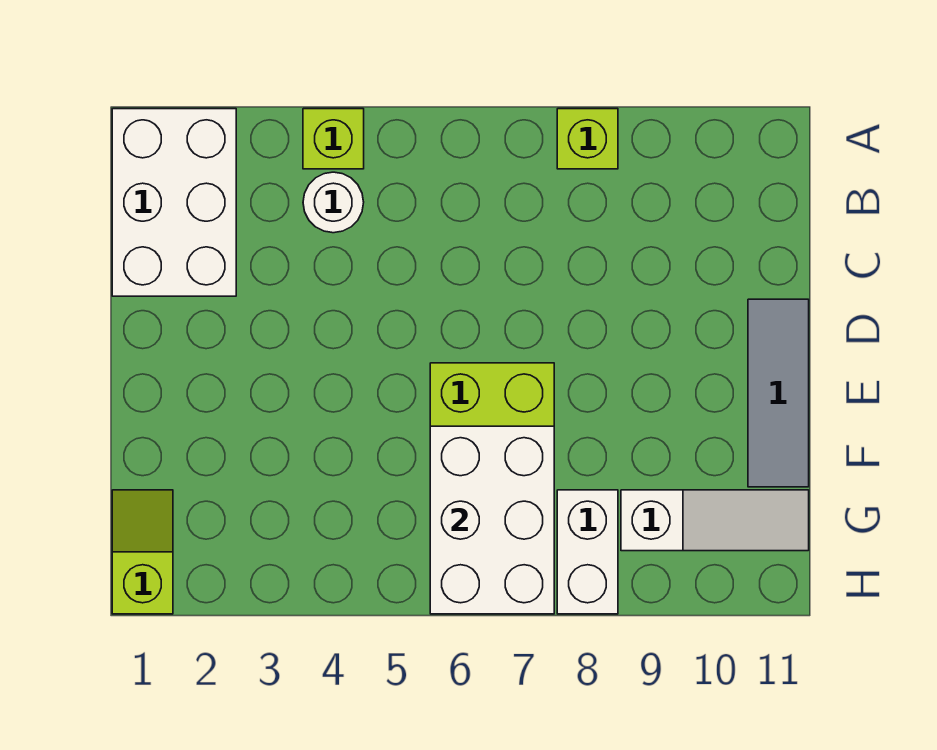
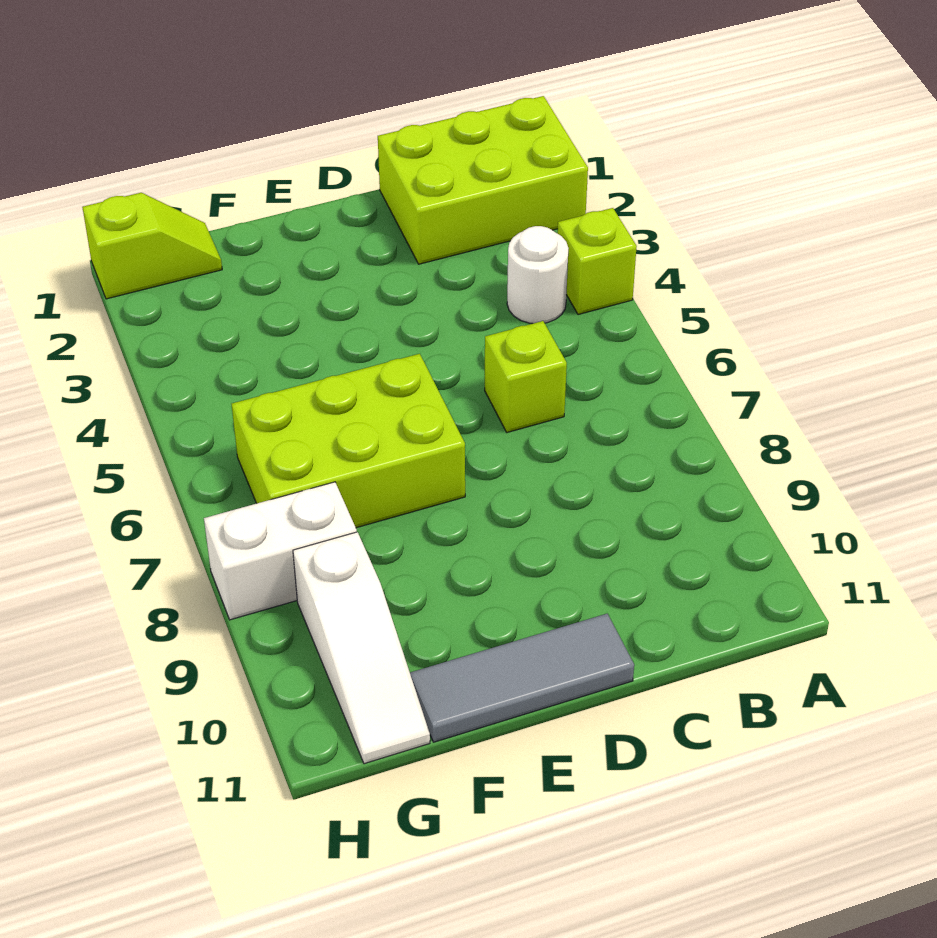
white 2x3 brick [112,109,236,296] -> lime 2x3 brick [378,96,588,264]
lime 1x1 brick [557,109,618,169] -> lime 1x1 brick moved to [485,321,567,432]
white 2x3 brick [430,426,554,614] -> none

